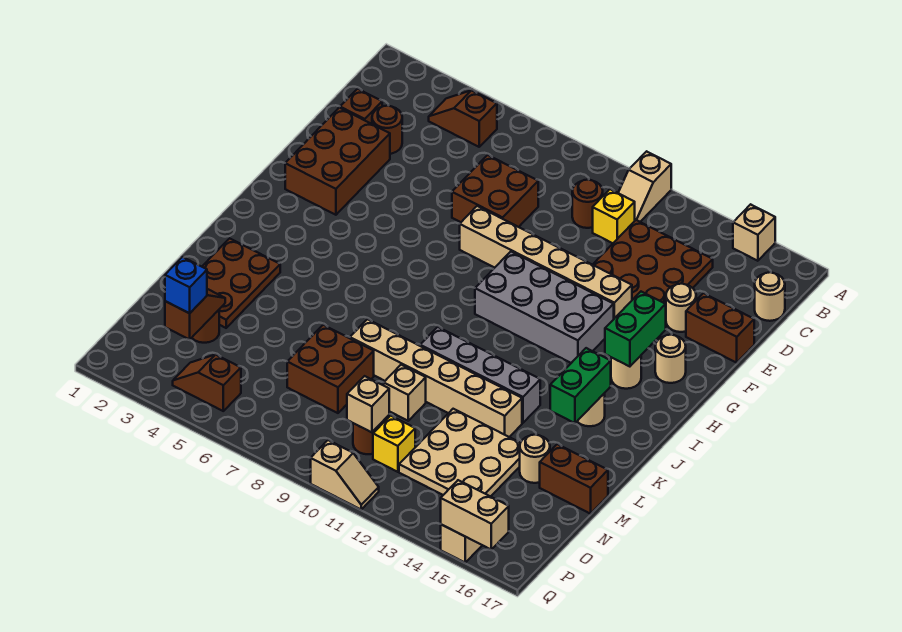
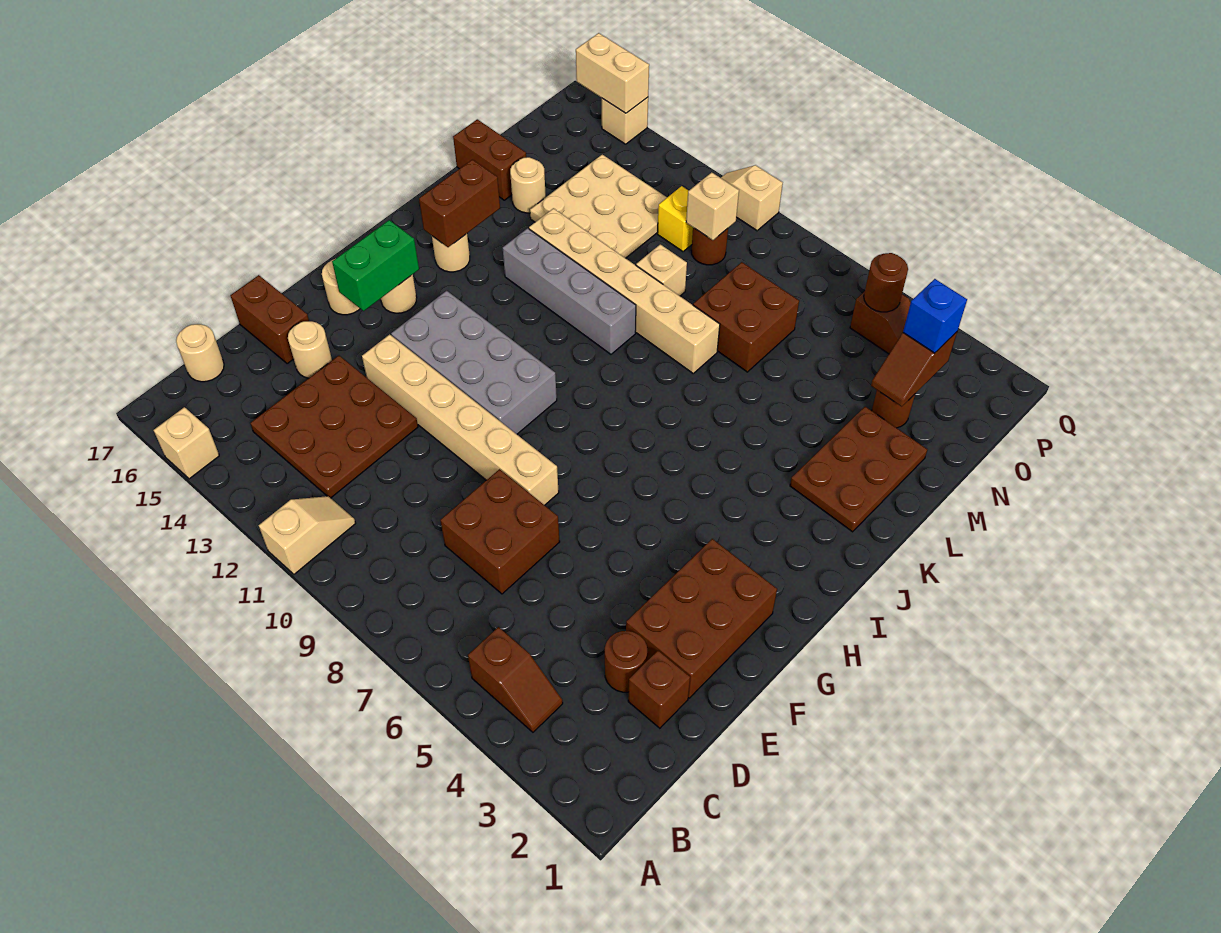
brown 1x1 round brick [572,180,603,228] -> brown 1x1 round brick moved to [864,253,908,312]
yellow 1x1 brick [593,189,635,243] -> none
green 1x2 brick [550,348,611,423] -> brown 1x2 brick [419,160,500,247]

